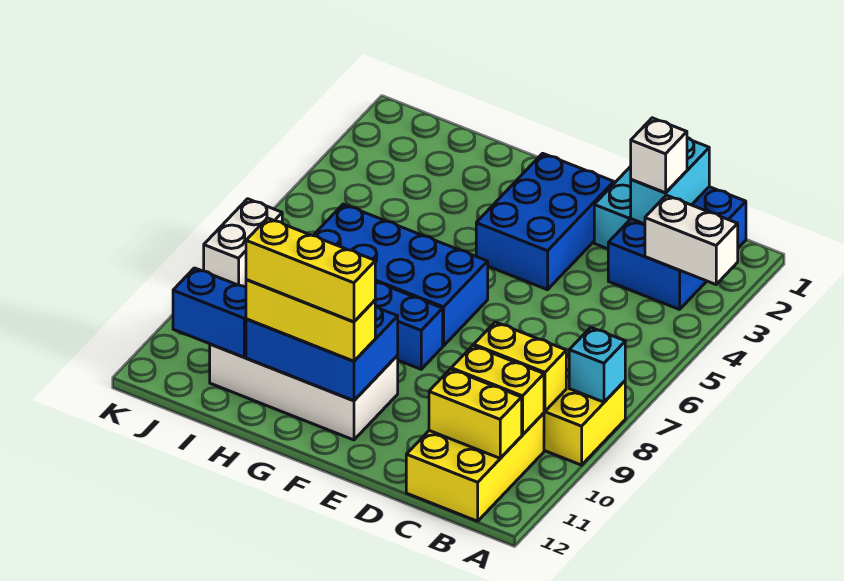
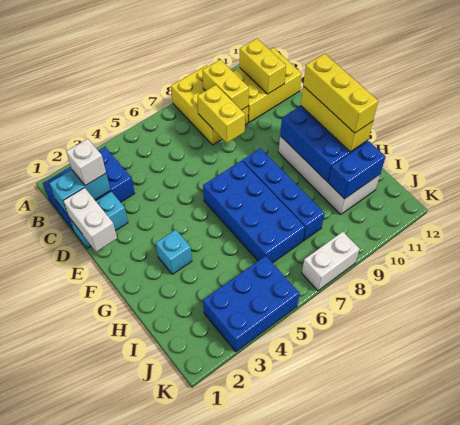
white 1x2 brick [645,195,738,284] -> white 1x2 brick moved to [63,188,117,252]
cyan 1x1 brick [569,327,625,402] -> cyan 1x1 brick moved to [156,230,192,274]
yellow 1x2 brick [451,346,544,435] -> yellow 1x2 brick moved to [197,85,245,143]
blue 2x3 brick [476,153,614,290] -> blue 2x3 brick moved to [203,256,300,352]
blue 1x2 brick [173,268,246,357] -> blue 1x2 brick turned to [329,141,386,199]

